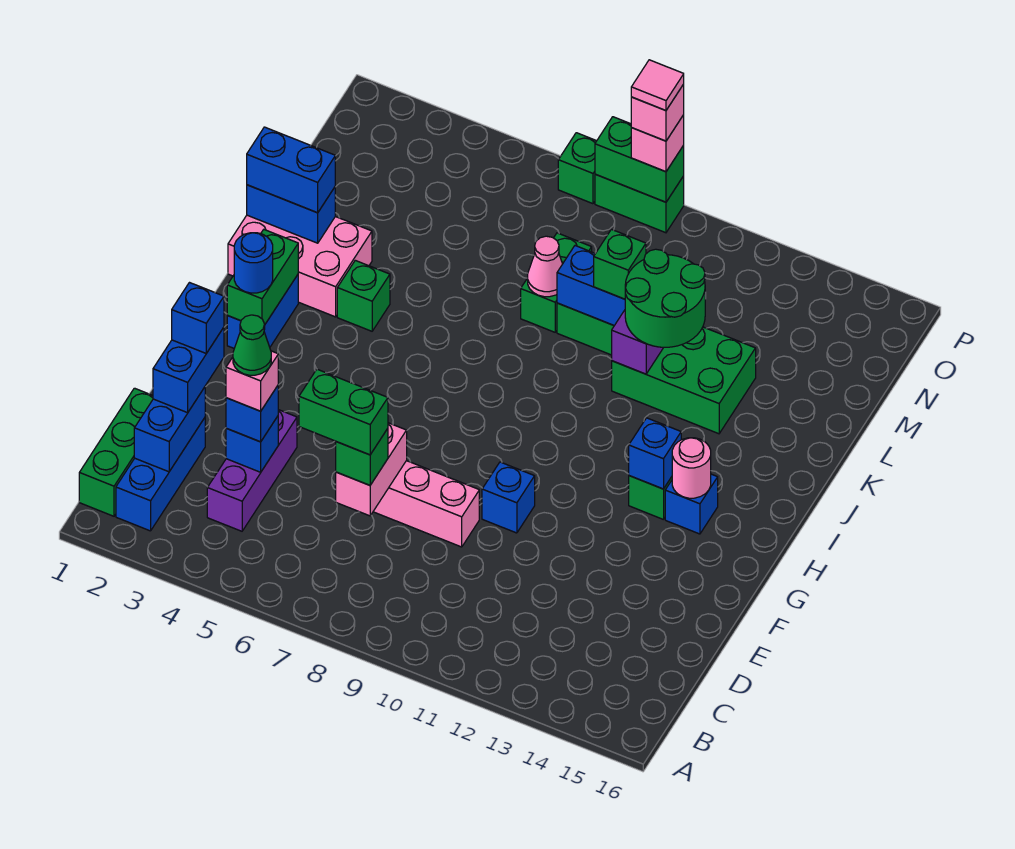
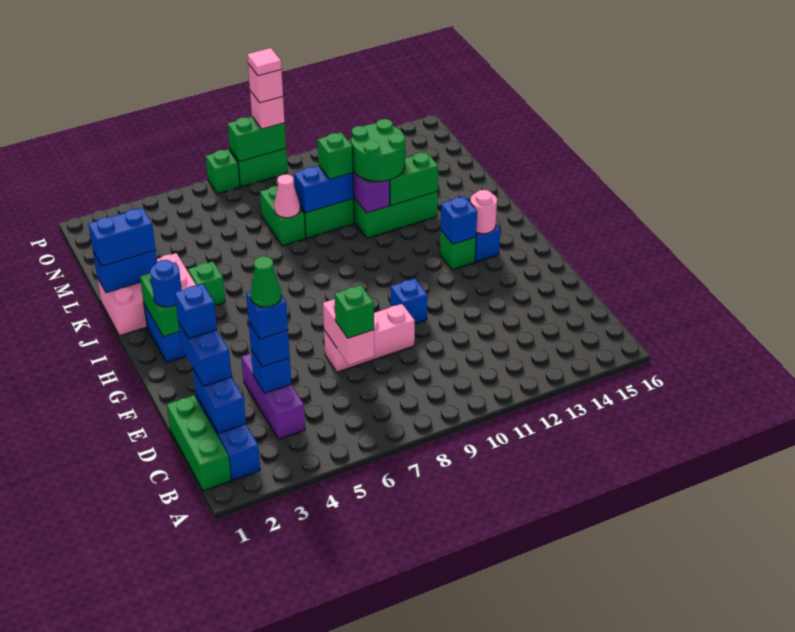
pink 1x1 brick [226,351,278,411] -> blue 1x1 brick [246,291,288,339]
green 1x2 brick [299,369,388,455] -> green 1x2 brick moved to [390,152,438,206]

